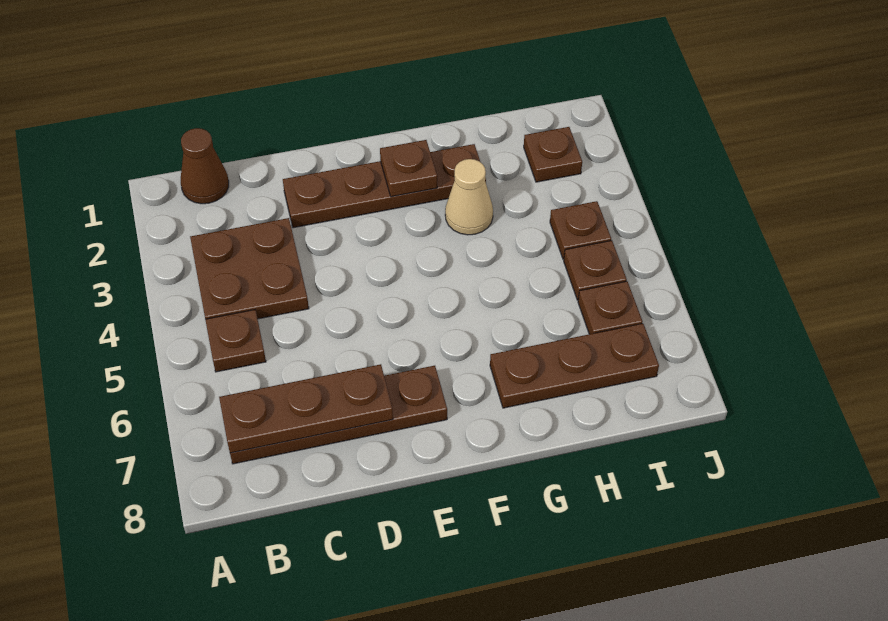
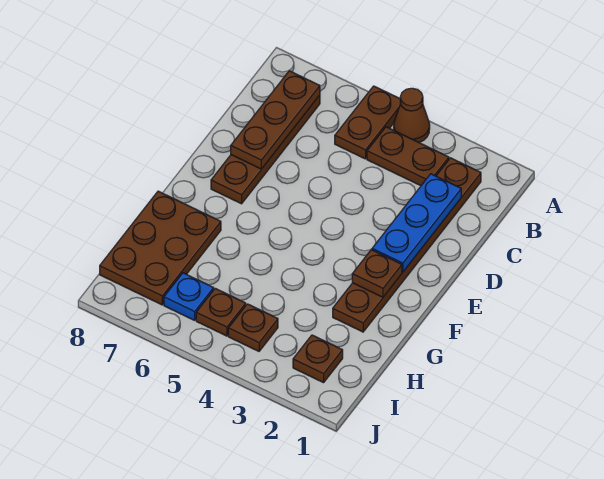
brown 1x1 cone [181,128,229,204] -> brown 1x1 cone moved to [394,88,430,143]
brown 2x2 plate [190,218,309,319] -> brown 1x2 plate [367,127,449,186]
brown 1x1 plate [205,310,266,372] -> brown 1x2 plate [335,86,401,159]
none -> blue 1x3 plate [372,174,461,272]
brown 1x4 plate [283,144,486,228] -> brown 1x6 plate [333,158,481,332]
tan 1x1 cone [445,159,493,235] -> none
brown 1x3 plate [490,324,659,408] -> brown 2x3 plate [100,191,221,305]
brown 1x1 plate [578,281,643,334] -> blue 1x1 plate [164,273,214,320]

